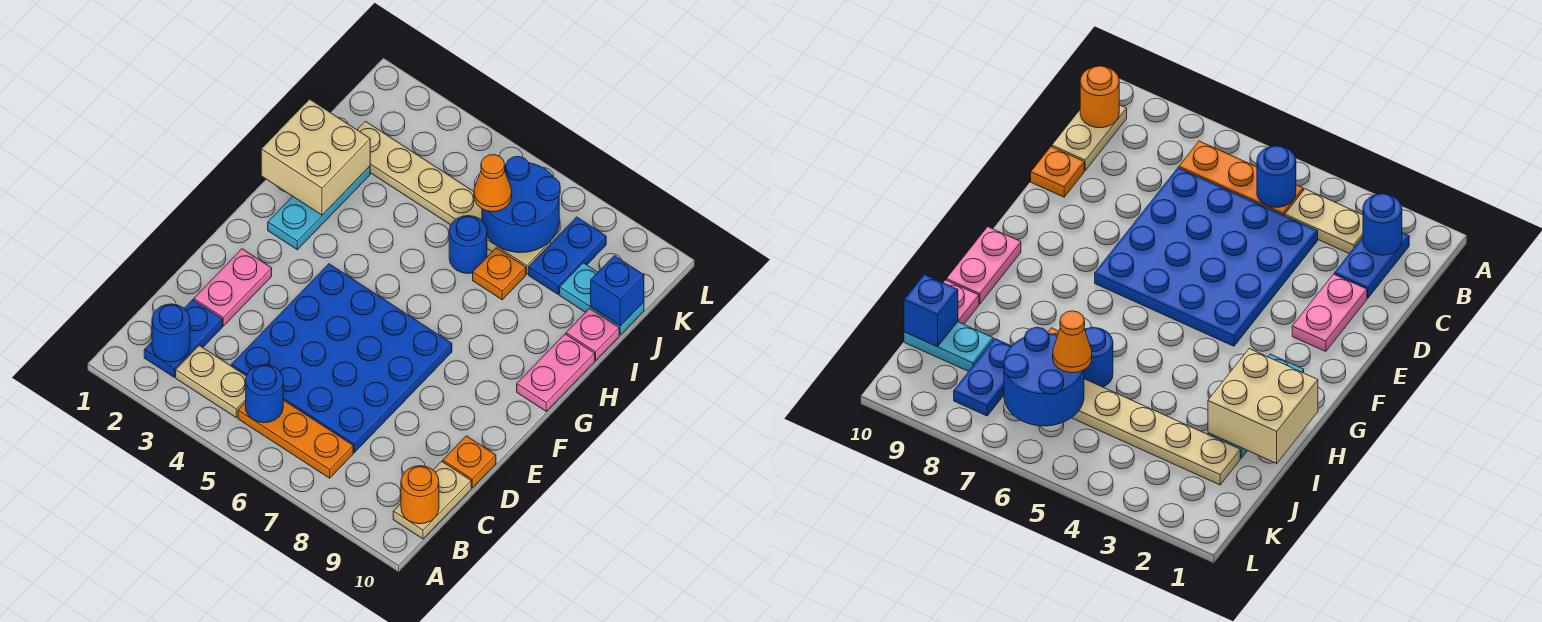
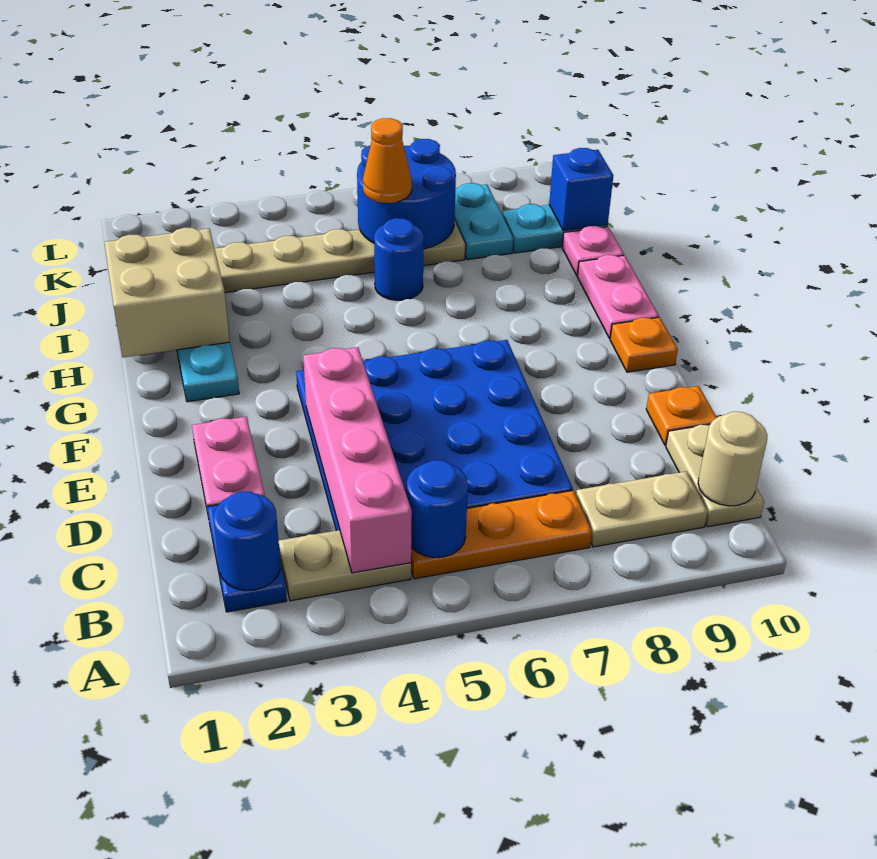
none -> pink 1x4 brick [303,347,412,573]
none -> tan 1x2 plate [576,471,708,547]
orange 1x1 round brick [401,466,439,524] -> tan 1x1 round brick [698,412,768,506]
orange 1x1 plate [473,248,526,300] -> orange 1x1 plate moved to [610,317,678,372]
blue 1x2 plate [529,217,606,294] -> cyan 1x2 plate [454,183,513,260]

